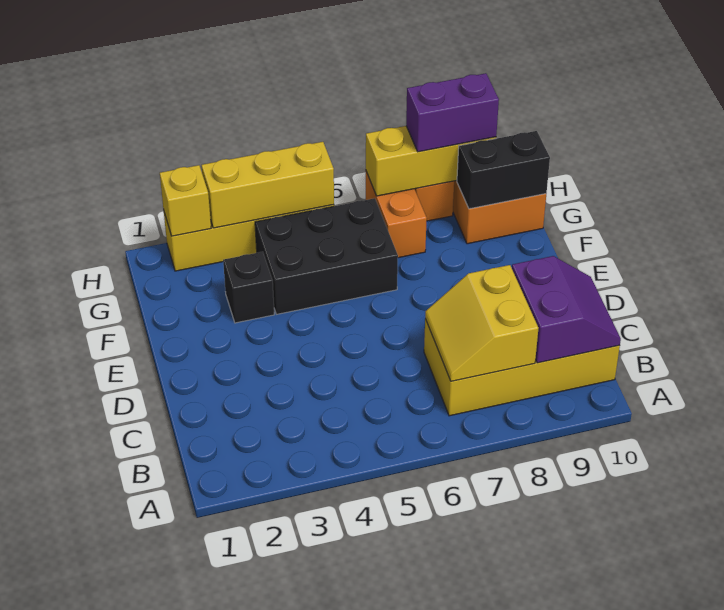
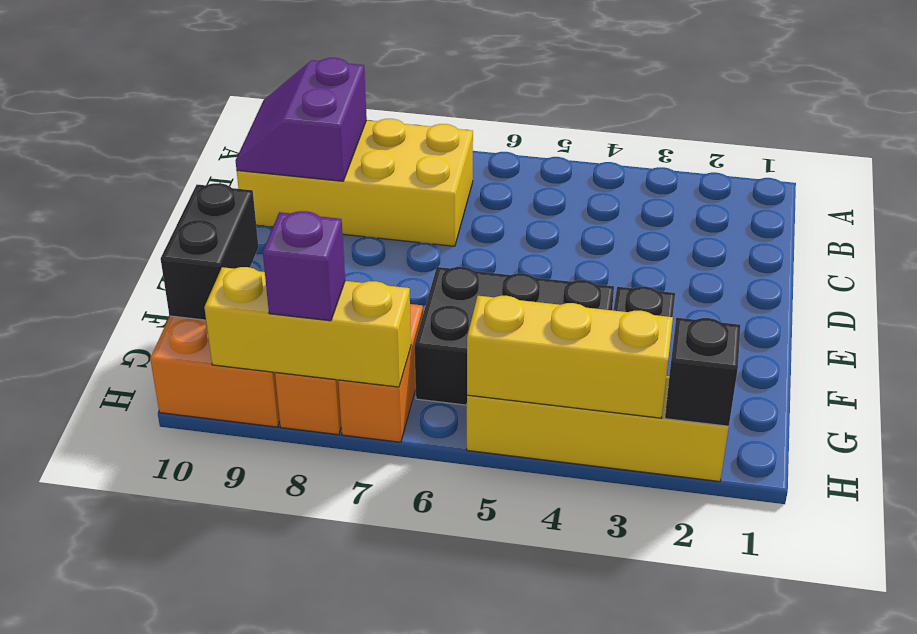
yellow 2x2 slope [425,265,538,381] -> none
black 1x2 brick [457,131,550,209] -> black 1x2 brick turned to [161,183,259,320]
yellow 1x1 brick [160,165,211,236] -> black 1x1 brick [665,318,741,426]
purple 1x2 brick [406,73,499,152] -> purple 1x1 brick [263,211,345,321]

